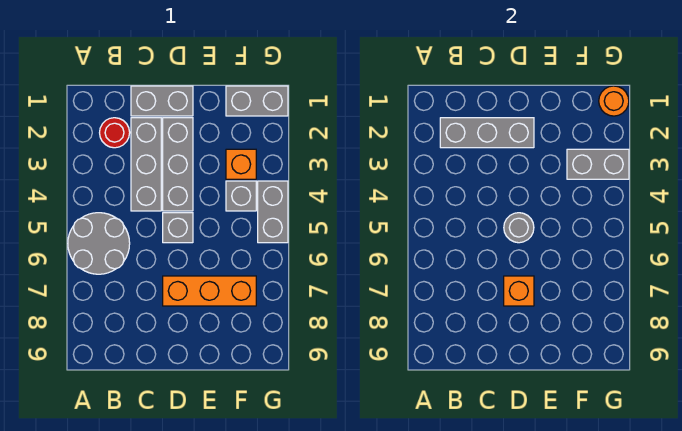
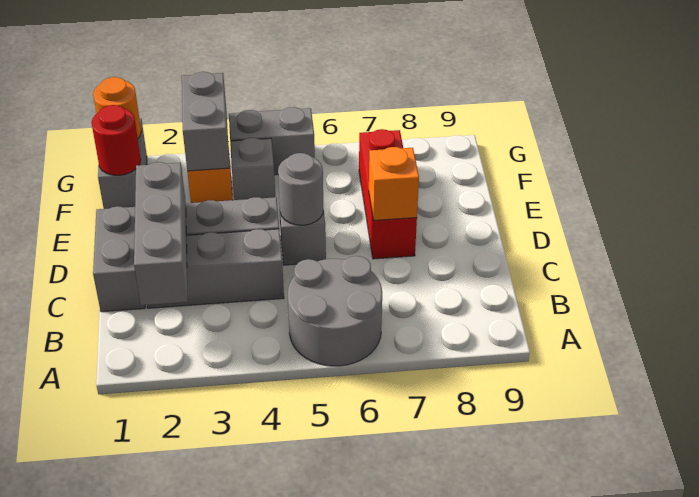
red 1x1 round brick [100,118,130,148] -> red 1x1 round brick moved to [91,105,141,175]
orange 1x3 brick [163,276,256,306] -> red 1x3 brick [359,129,417,259]

